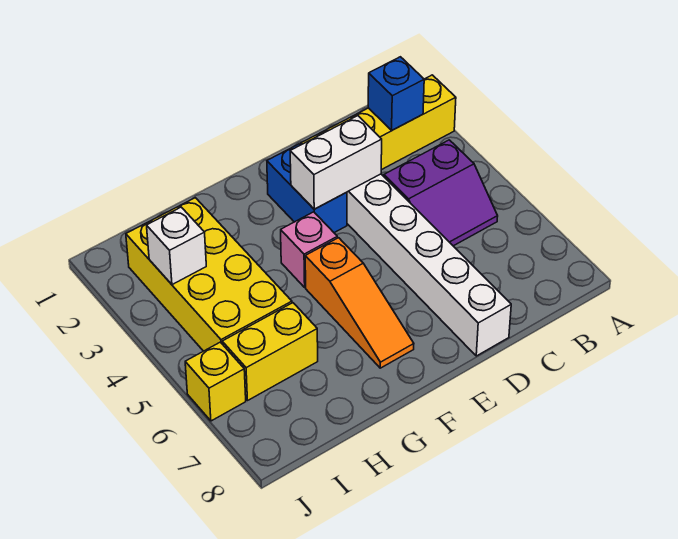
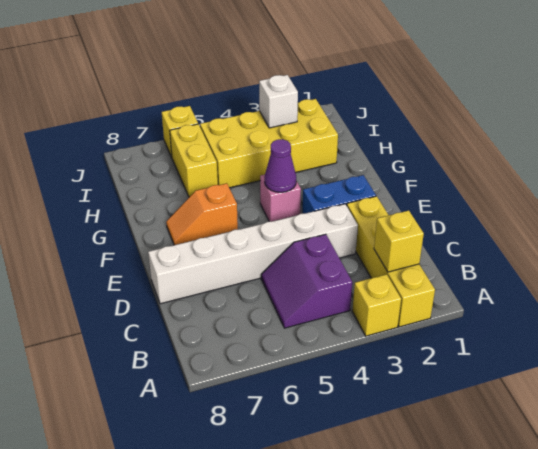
none -> yellow 1x1 brick [352,274,401,336]
blue 1x1 brick [368,57,424,130] -> yellow 1x1 brick [374,210,424,272]
white 1x2 brick [290,116,382,209] -> none
none -> purple 1x1 cone [265,139,296,192]
orange 1x3 slope [305,238,414,368] -> orange 1x2 slope [166,183,238,245]

